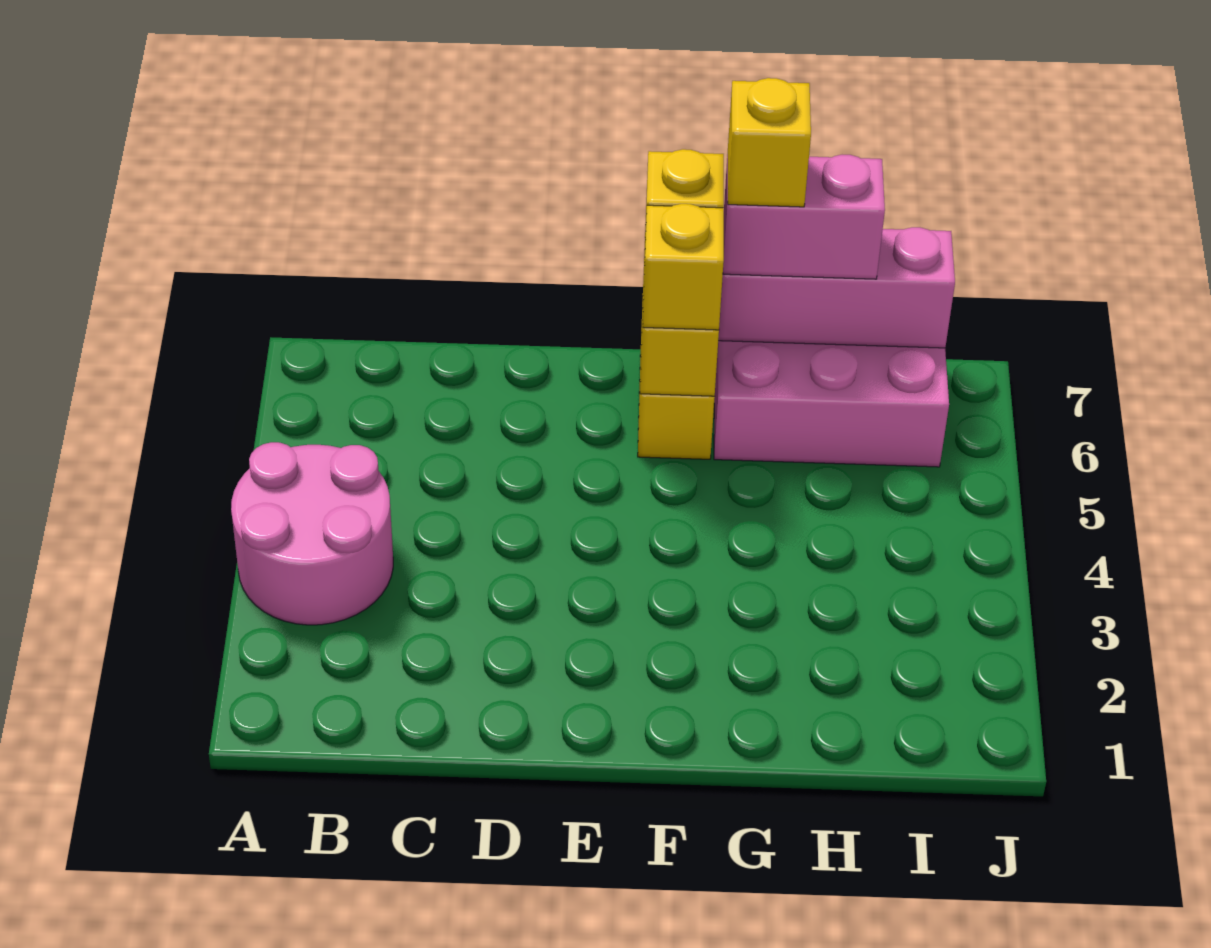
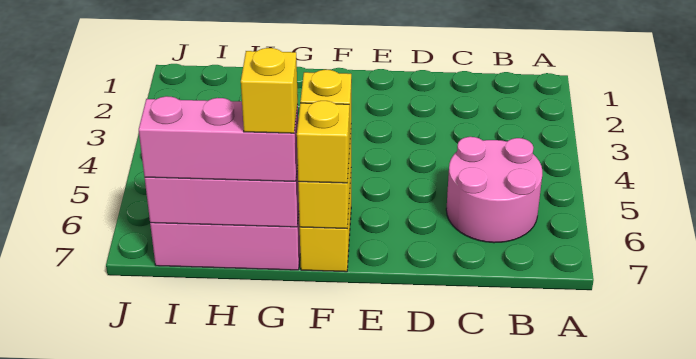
pink 2x2 round brick [231,442,393,625] -> pink 2x2 round brick moved to [446,137,542,243]
pink 1x2 brick [723,154,885,279] -> pink 1x3 brick [139,96,298,181]

